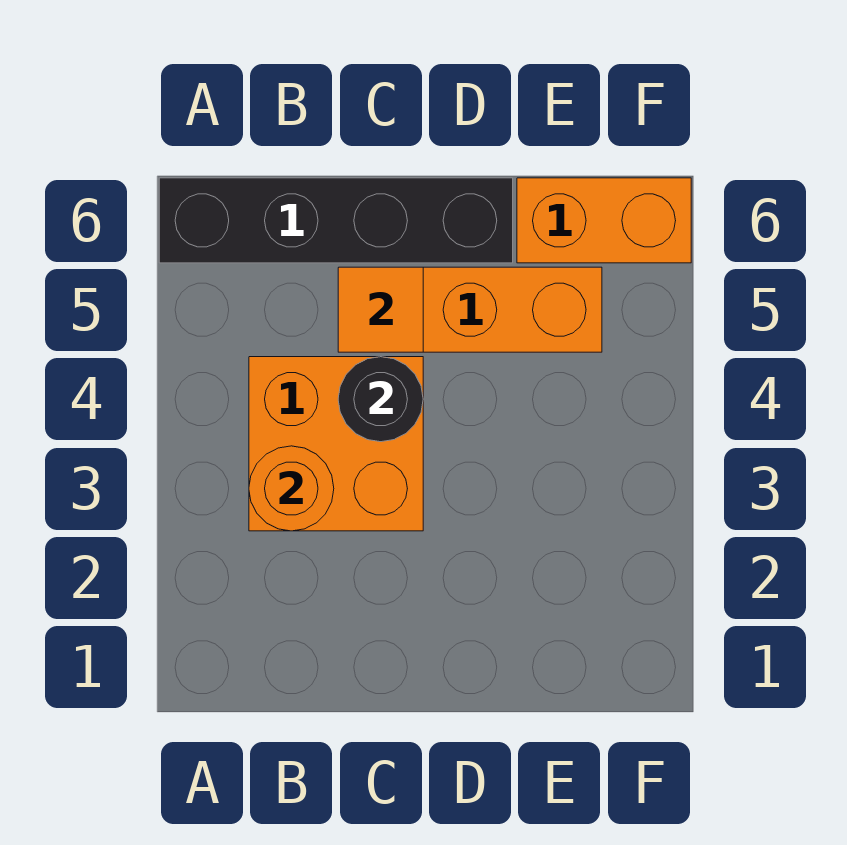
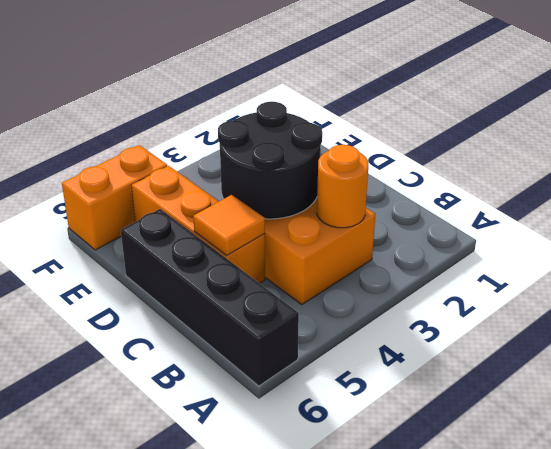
black 1x1 round brick [338,357,423,442] -> black 2x2 round brick [218,102,322,219]
orange 1x2 brick [517,178,691,263] -> orange 1x2 brick turned to [62,145,167,250]

